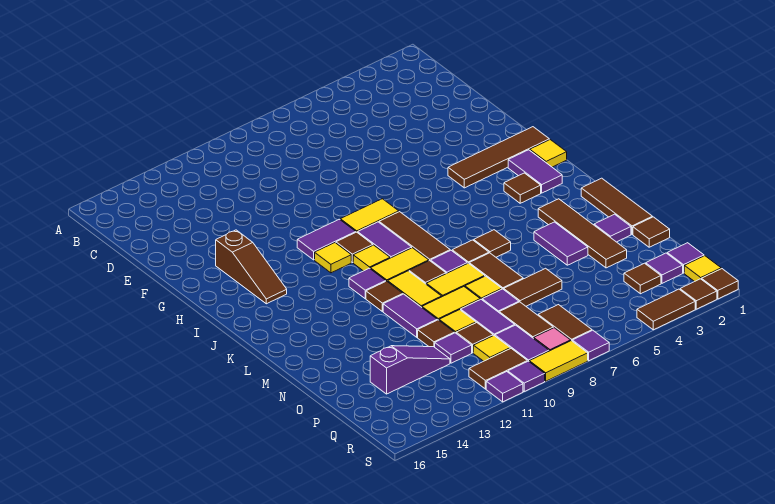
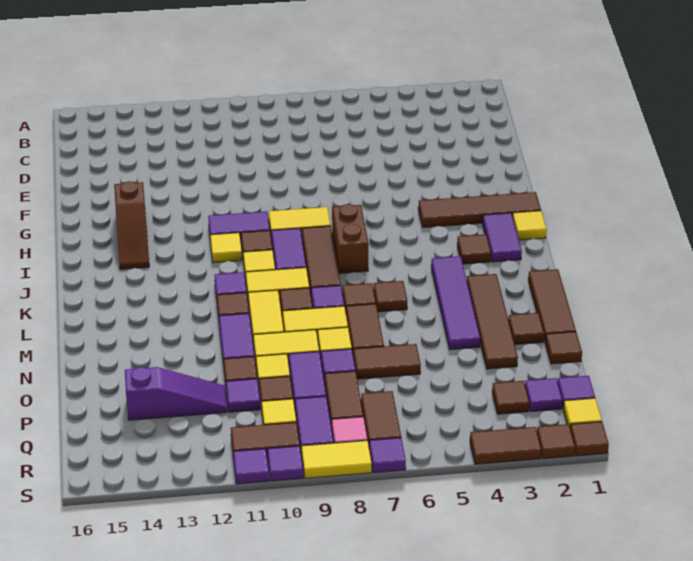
none -> brown 1x2 brick [332,204,368,273]
purple 1x2 tile [534,222,588,265] -> purple 1x4 tile [431,256,480,350]
purple 1x1 tile [594,214,631,242] -> brown 1x1 tile [508,313,544,344]

